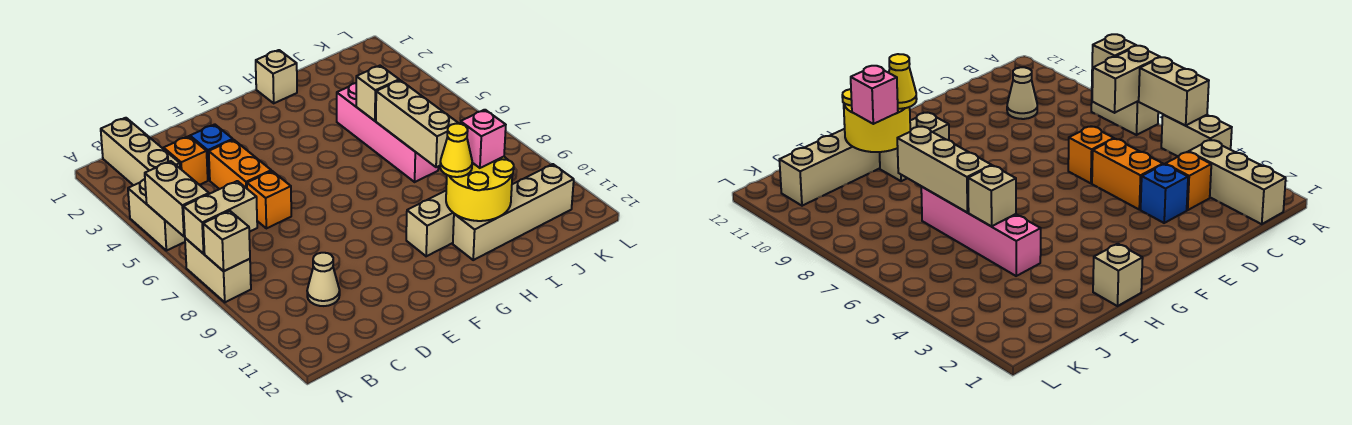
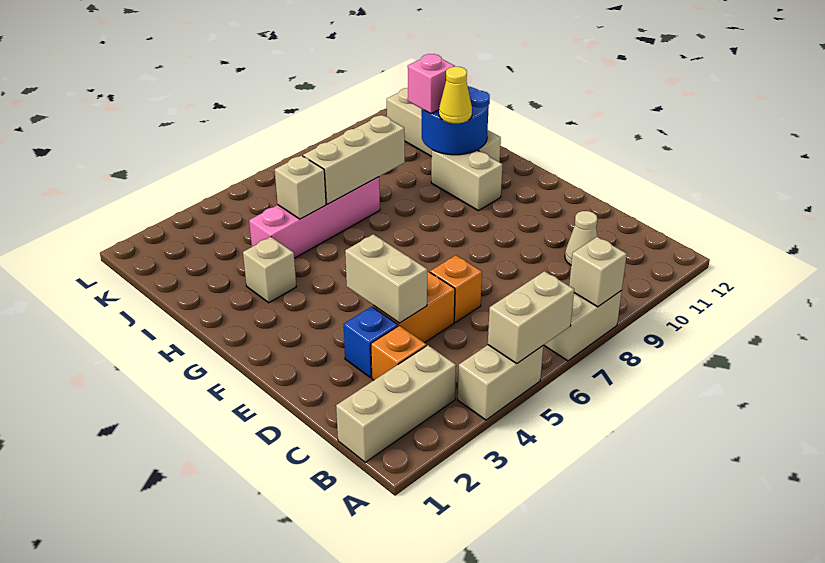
tan 1x2 brick [183,181,257,254] -> tan 1x2 brick moved to [345,234,427,323]
tan 1x1 brick [256,50,297,103] -> tan 1x1 brick moved to [243,237,296,303]
yellow 2x2 round brick [446,157,514,221] -> blue 2x2 round brick [422,86,490,155]

